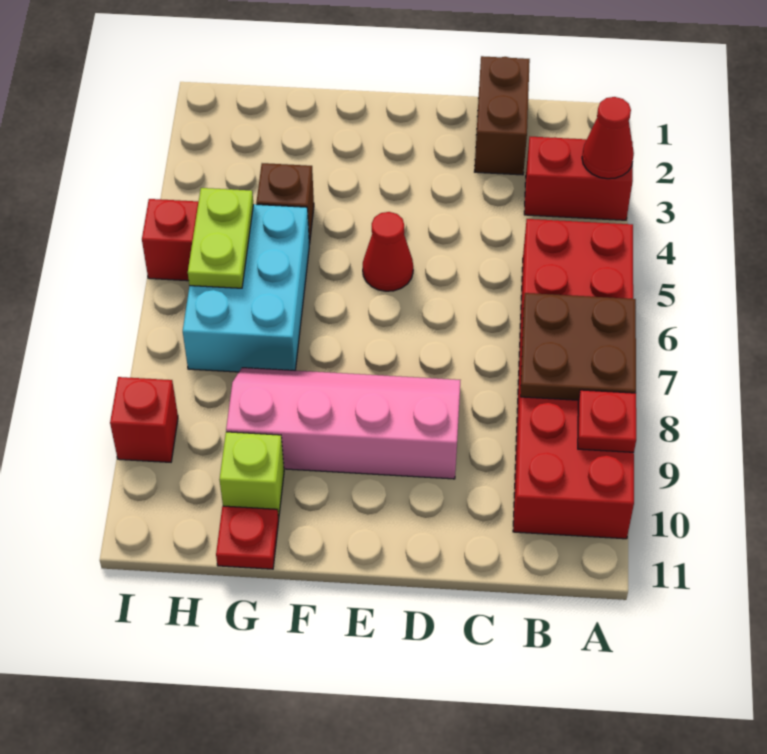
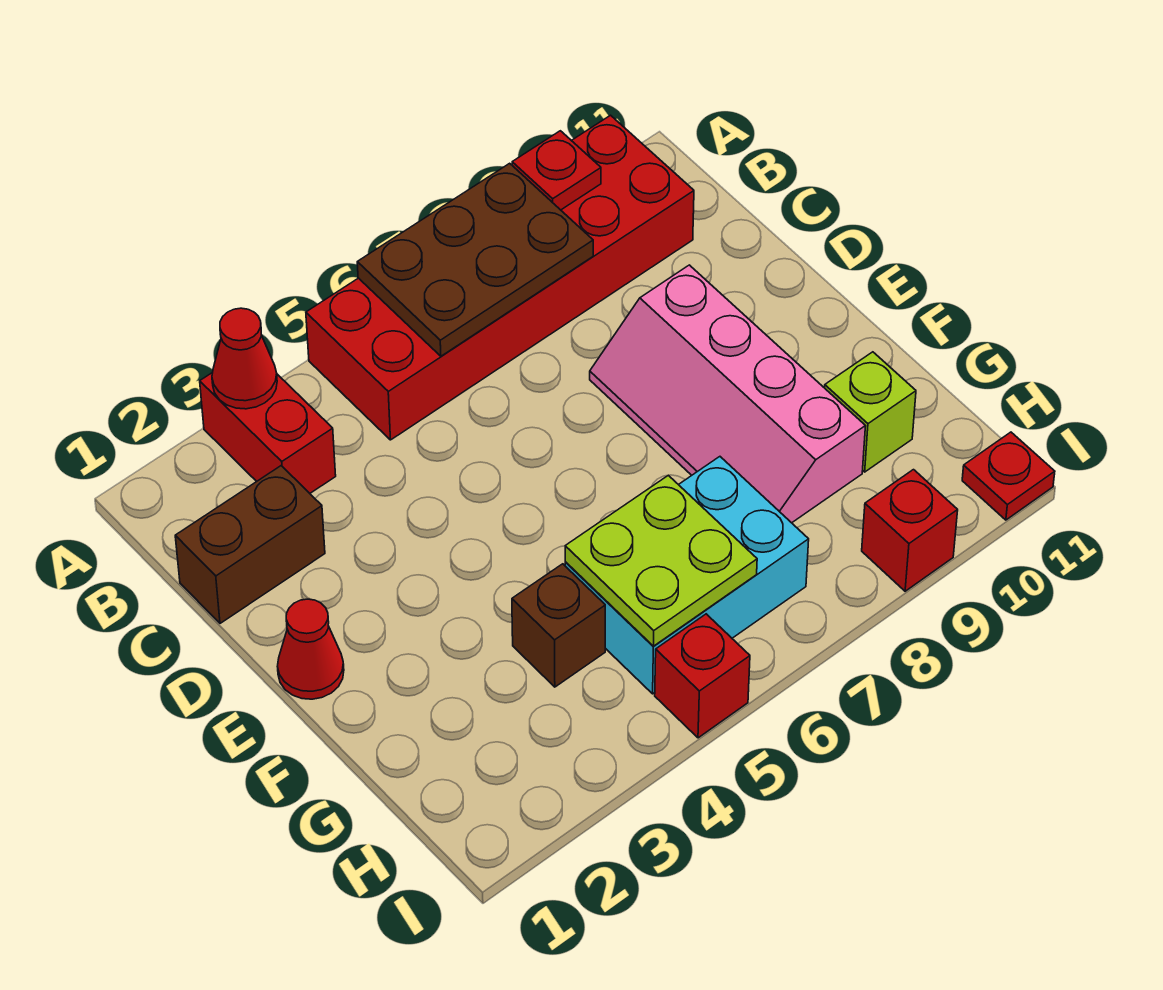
brown 2x2 plate [520,293,636,400] -> brown 2x3 plate [357,163,593,356]
red 1x1 cone [363,212,413,291] -> red 1x1 cone moved to [277,599,344,699]
red 1x1 plate [216,506,279,569] -> red 1x1 plate moved to [962,432,1055,520]
lime 1x2 plate [188,188,253,288] -> lime 2x2 plate [565,475,757,646]

